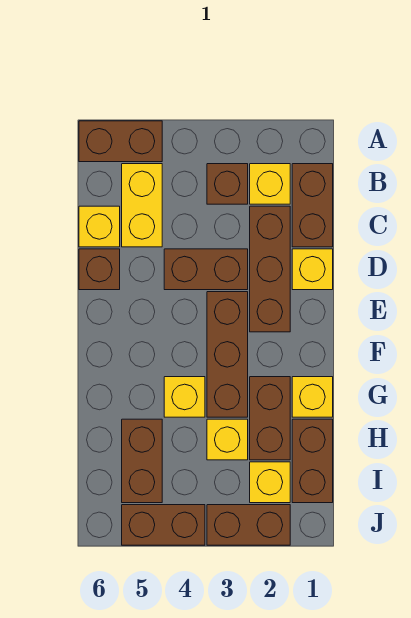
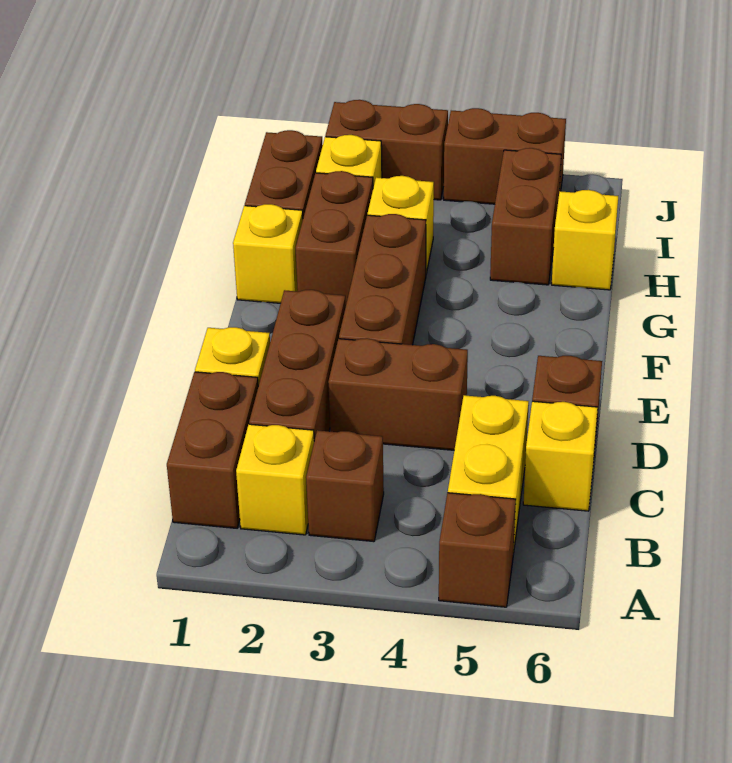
brown 1x2 brick [79,121,162,162] -> brown 1x1 brick [439,493,516,607]
yellow 1x1 brick [164,377,205,417] -> yellow 1x1 brick moved to [552,190,618,290]

